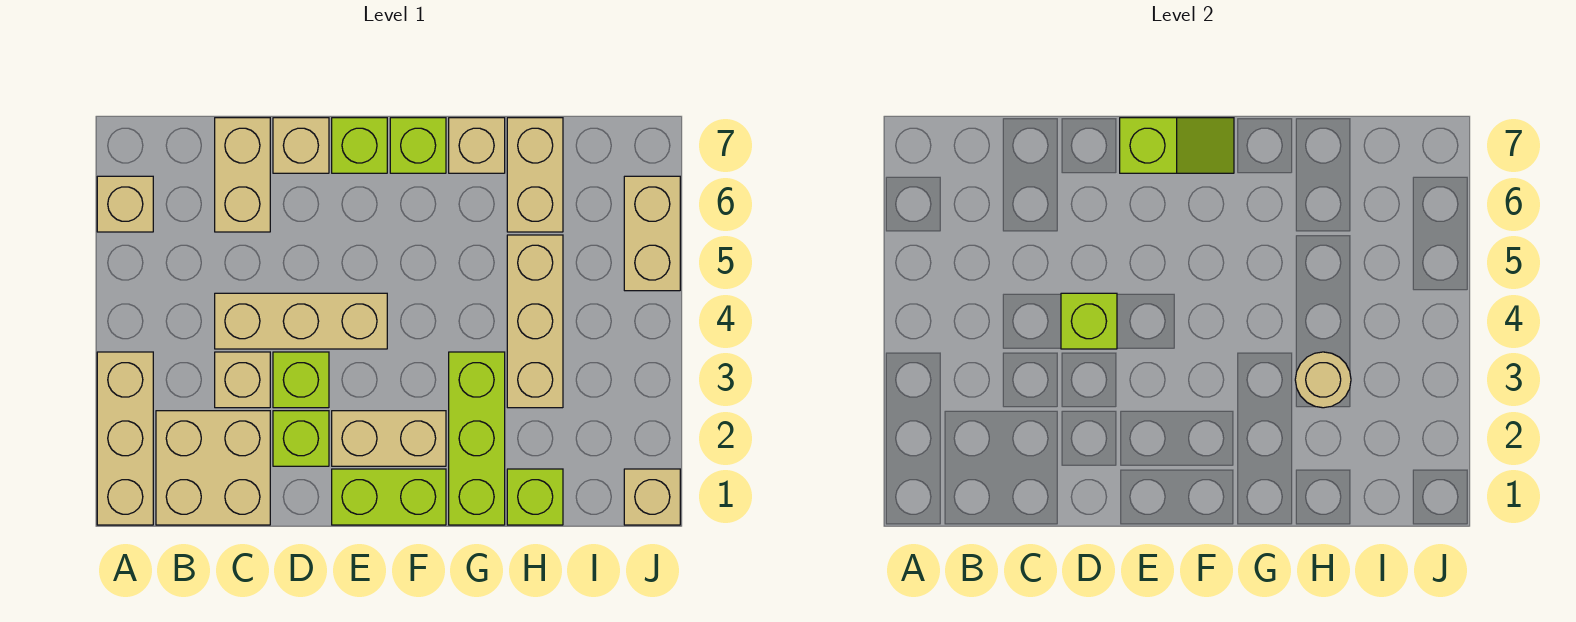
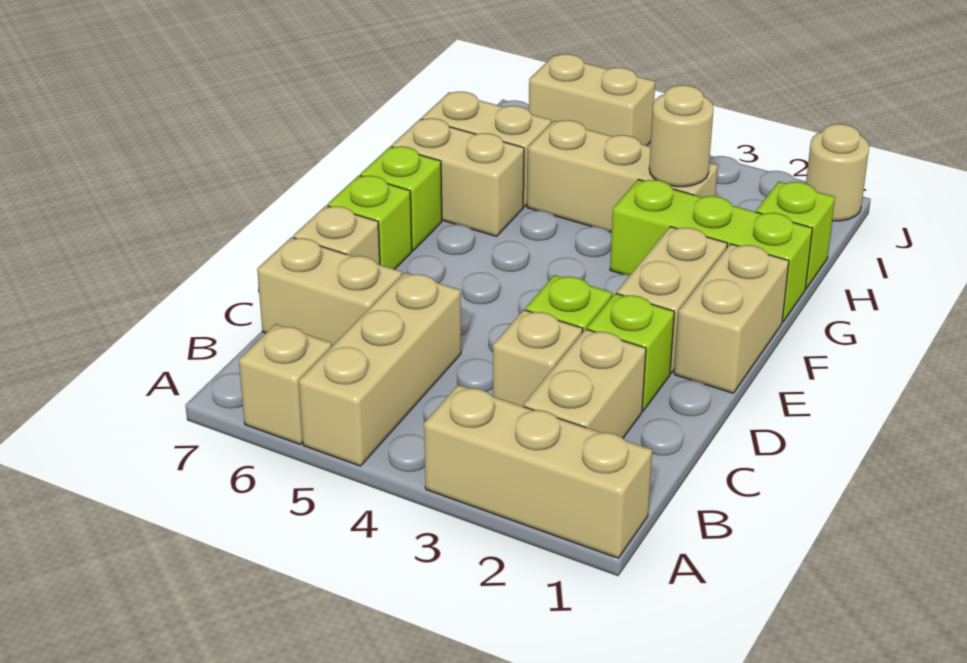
tan 2x2 brick [156,411,270,525] -> tan 1x2 brick [524,329,646,438]
tan 1x3 brick [215,293,387,349] -> tan 1x3 brick moved to [299,273,461,466]
lime 1x1 brick [1061,293,1117,349] -> none
lime 1x2 brick [332,469,446,525] -> tan 1x2 brick [674,244,789,393]
lime 1x2 slope [1120,118,1234,173] -> none
tan 1x1 brick [449,118,505,173] -> tan 1x2 brick [392,118,524,236]
tan 1x1 brick [624,469,680,525] -> tan 1x1 round brick [806,124,869,221]

